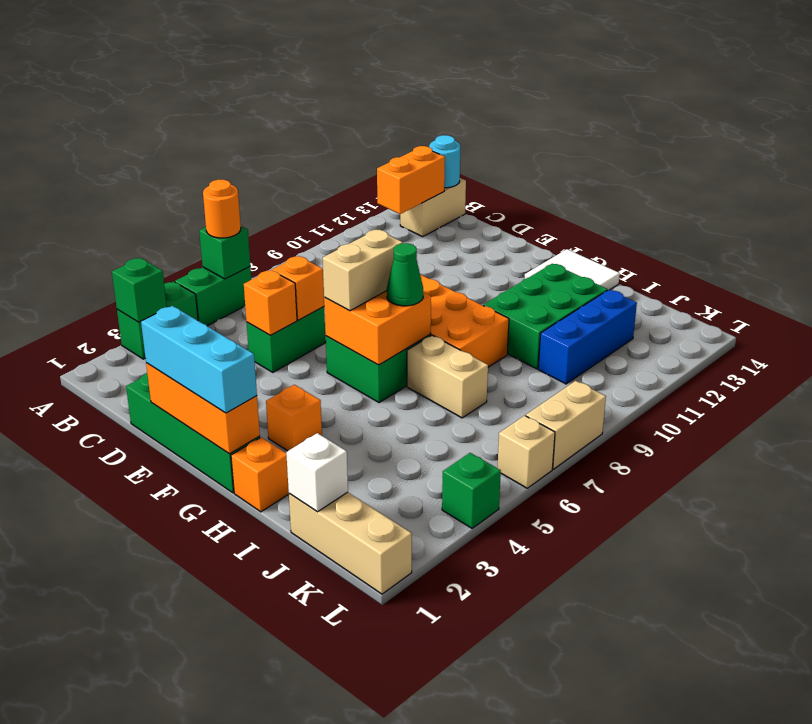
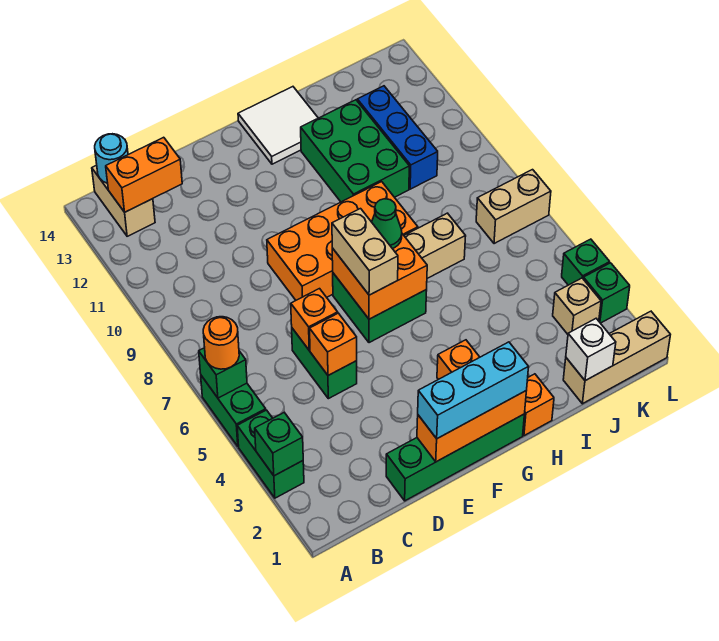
orange 1x2 brick [377,146,445,214] -> orange 1x2 brick turned to [106,137,182,212]
none -> green 1x1 brick [583,263,630,323]
tan 1x1 brick [498,416,555,488] -> tan 1x1 brick moved to [553,278,601,334]
tan 1x2 brick [526,381,606,469] -> tan 1x2 brick turned to [476,170,551,244]

